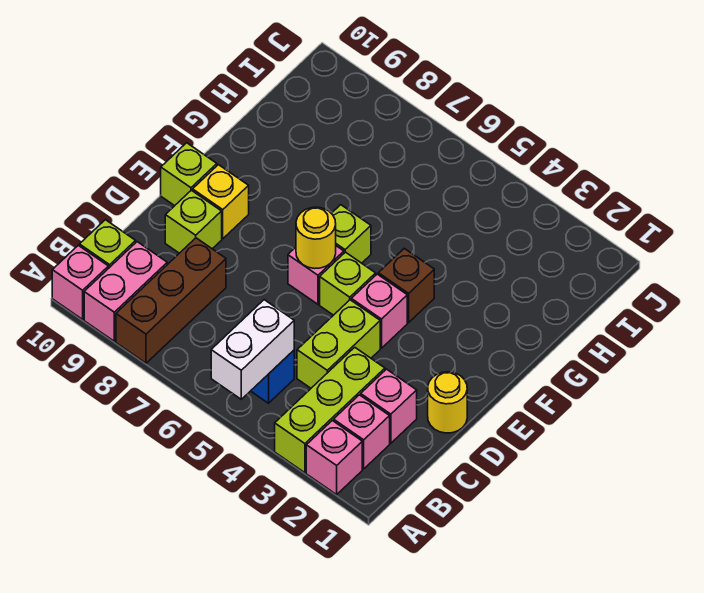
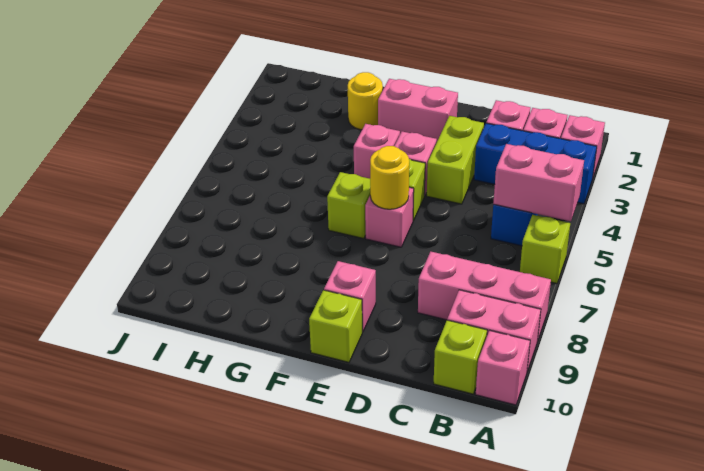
lime 1x3 brick [275,347,385,473] -> blue 1x3 brick [474,123,597,204]
white 1x2 brick [211,300,294,399] -> pink 1x2 brick [493,144,584,221]
brown 1x3 brick [116,238,226,363] -> pink 1x3 brick [418,252,551,342]
lime 1x2 brick [297,300,380,388] -> lime 1x2 brick turned to [427,116,484,204]
yellow 1x1 round brick [428,372,467,433] -> yellow 1x1 round brick moved to [348,72,383,130]
lime 1x1 brick [165,190,222,253] -> lime 1x1 brick moved to [520,215,570,283]
none -> pink 1x2 brick [378,79,458,141]
yellow 1x1 brick [193,165,249,239] -> pink 1x1 brick [324,261,376,332]
brown 1x1 brick [378,248,434,322] -> pink 1x1 brick [354,124,400,179]

